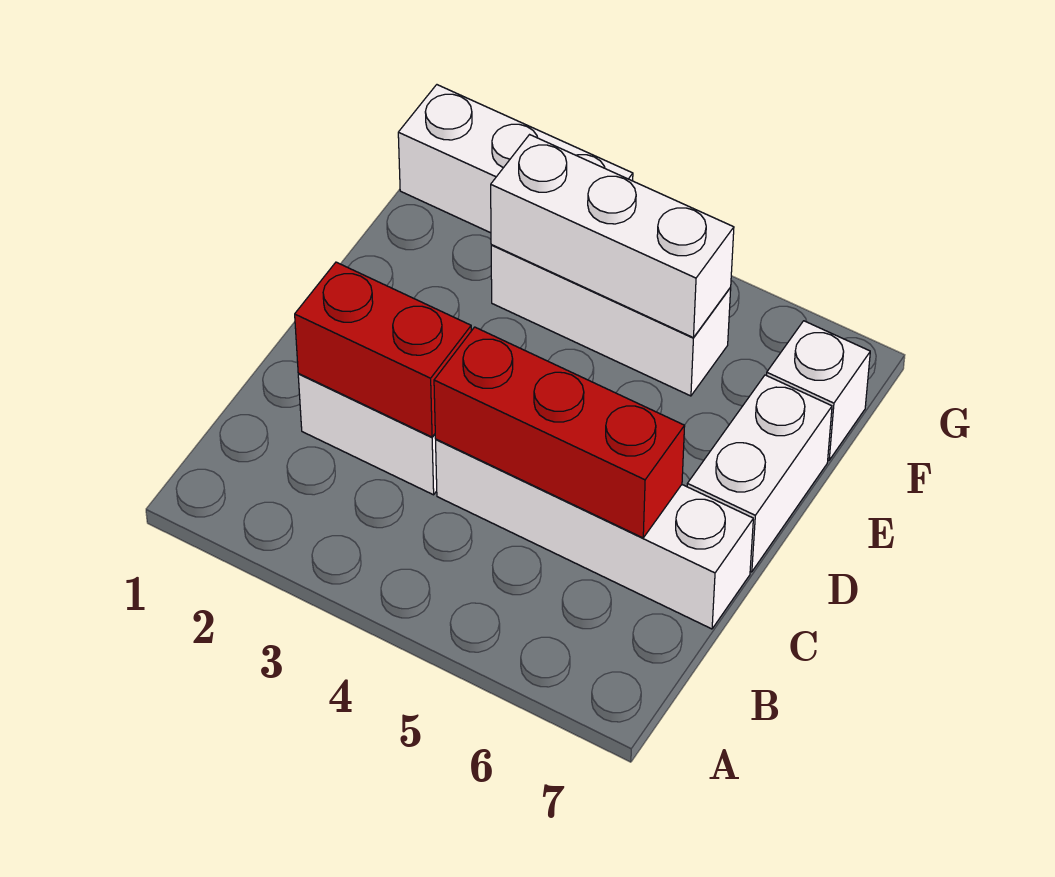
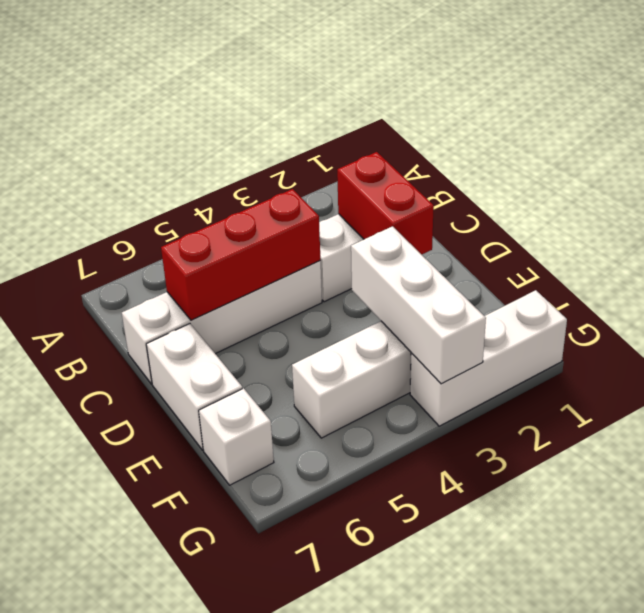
red 1x2 brick [295,262,471,437] -> red 1x2 brick turned to [337,152,434,255]
white 1x3 brick [491,135,734,338] -> white 1x3 brick turned to [351,226,486,384]

